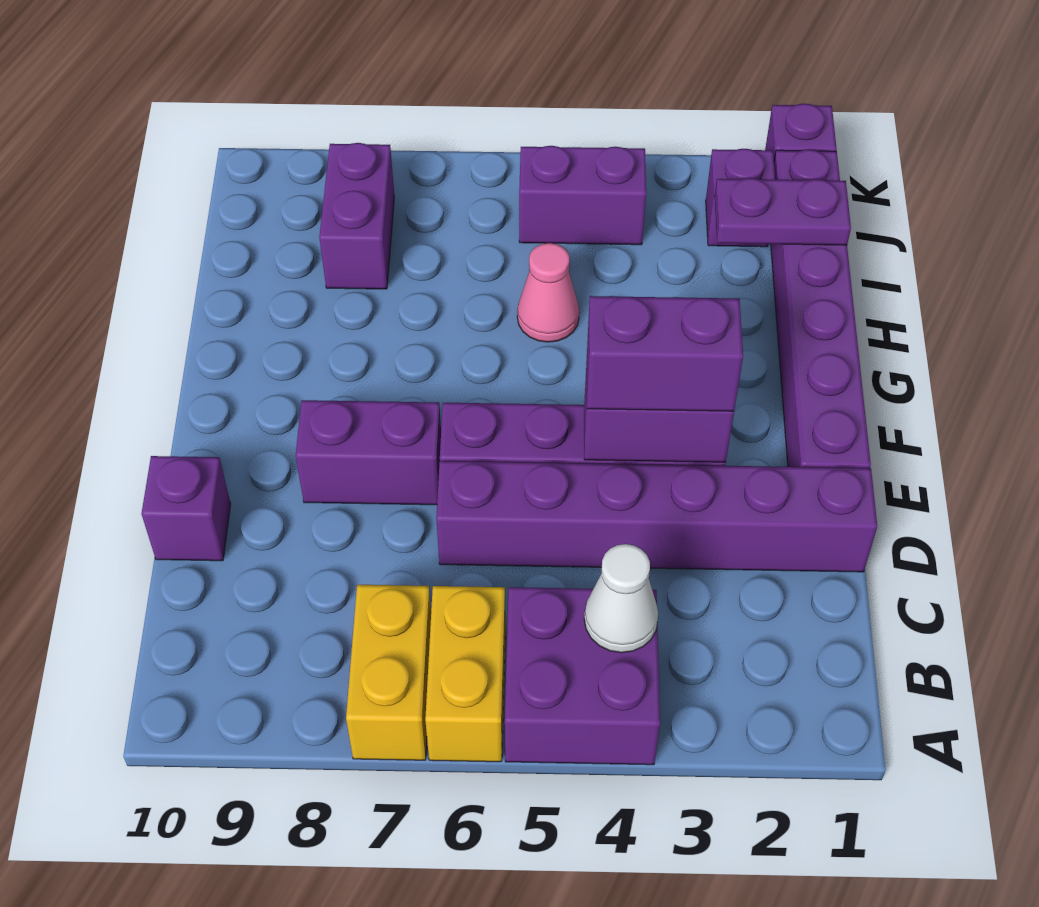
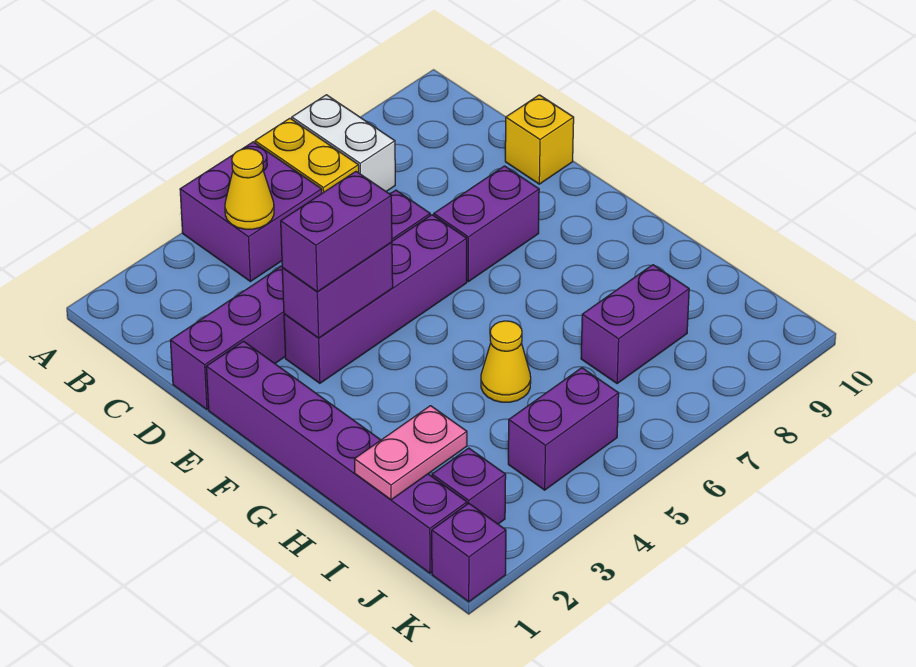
yellow 1x2 brick [346,585,431,760] -> white 1x2 brick [292,95,395,191]
white 1x1 cone [584,544,658,653] -> yellow 1x1 cone [225,149,274,229]
purple 1x1 brick [141,456,231,561] -> yellow 1x1 brick [505,95,574,184]
pink 1x1 cone [517,243,579,342] -> yellow 1x1 cone [481,321,531,402]
purple 1x2 plate [715,178,851,245] -> pink 1x2 plate [354,406,467,500]
purple 1x2 brick [319,143,394,289] -> purple 1x2 brick turned to [581,265,689,384]

